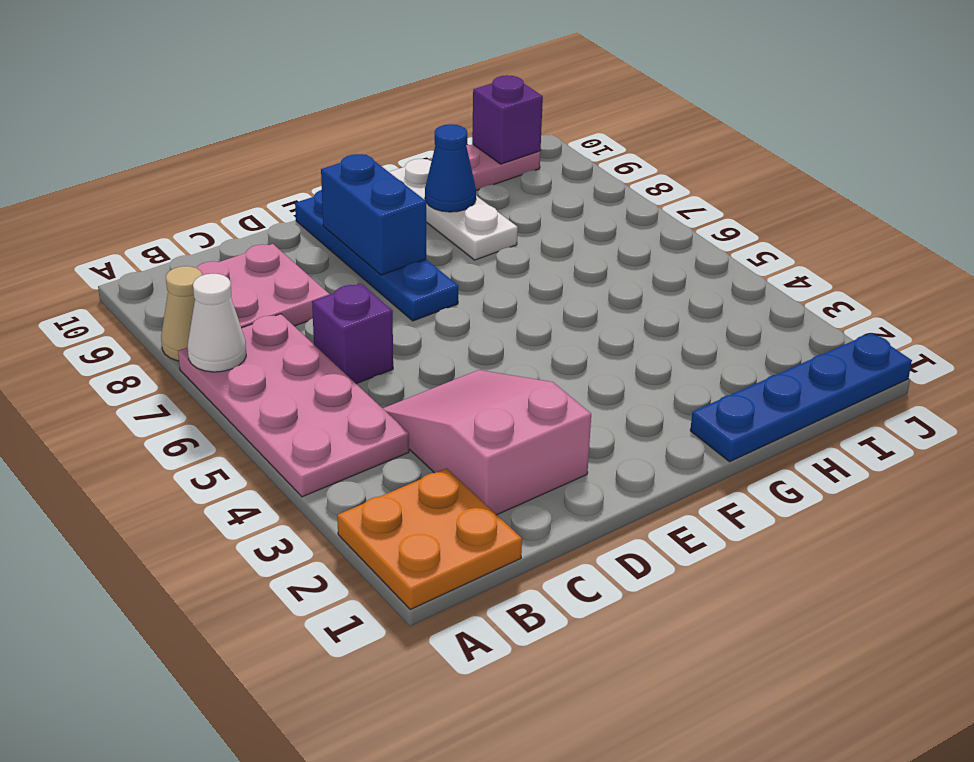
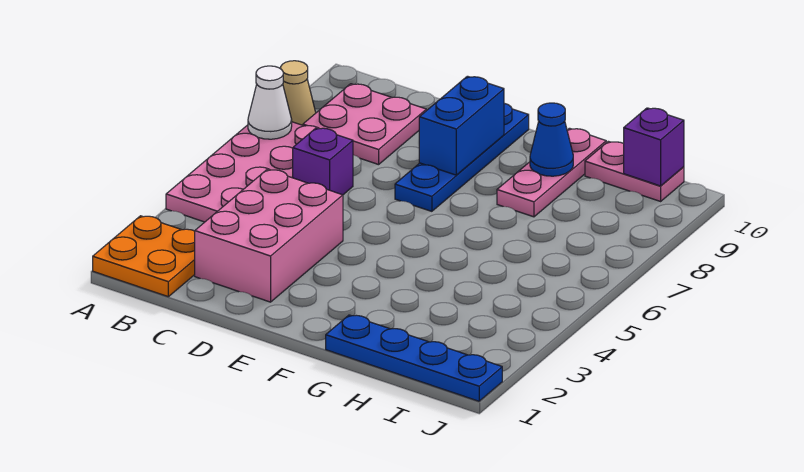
pink 2x3 slope [383,370,591,515] -> pink 2x3 brick [195,169,343,302]
white 1x3 plate [389,159,518,260] -> pink 1x3 plate [497,128,606,217]

